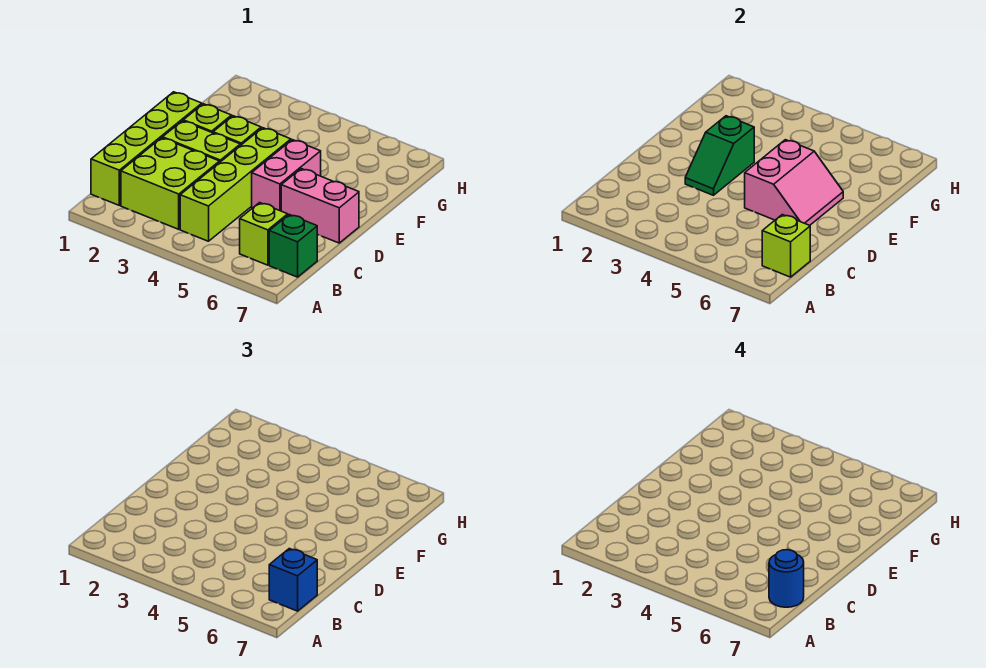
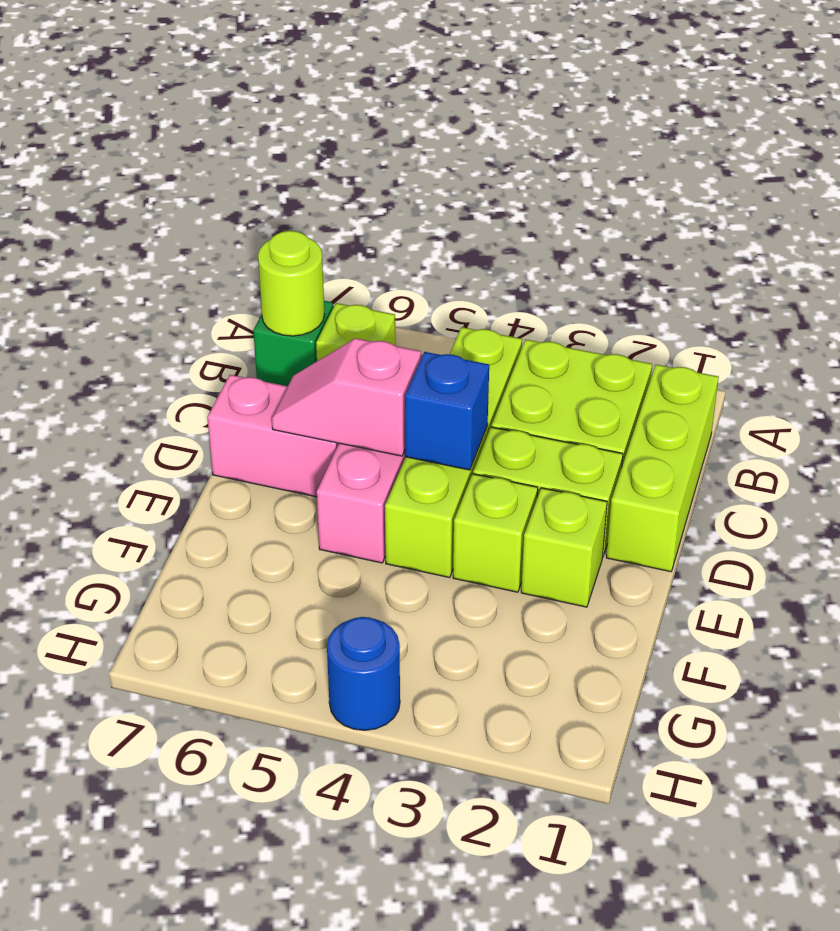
lime 1x4 brick [91,92,202,205] -> lime 1x3 brick [606,365,719,572]
lime 1x1 brick [762,215,810,277] -> lime 1x1 round brick [258,231,325,336]
blue 1x1 brick [269,549,317,611] -> blue 1x1 brick moved to [405,352,489,470]
blue 1x1 round brick [769,550,804,607] -> blue 1x1 round brick moved to [327,617,400,730]
green 1x2 slope [685,116,754,195] -> none
pink 2x2 slope [745,140,843,225] -> pink 1x2 slope [272,338,421,456]

